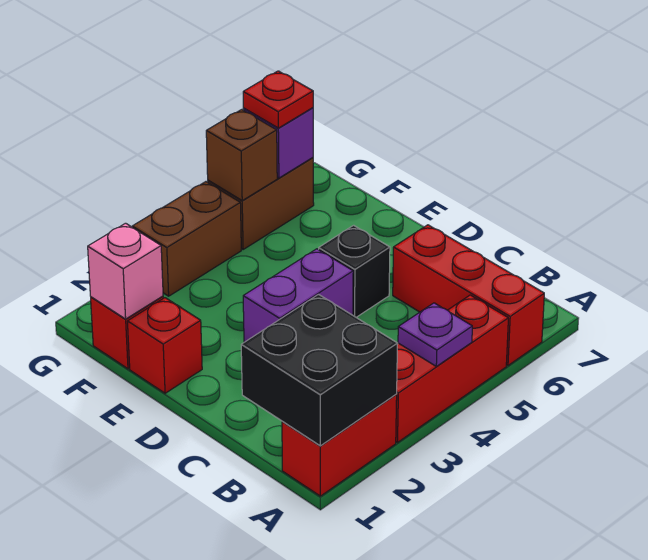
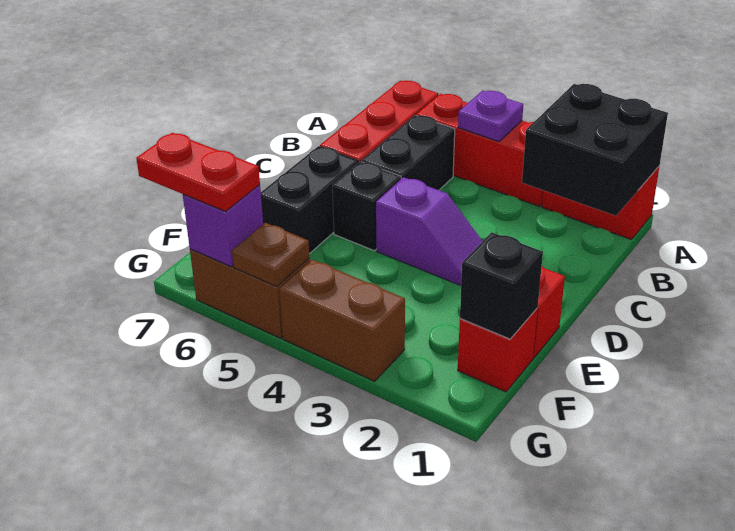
none -> black 1x2 brick [362,115,455,190]
purple 1x2 brick [243,249,353,342] -> purple 1x2 slope [376,177,483,286]
none -> black 1x2 brick [261,146,358,254]
pink 1x1 brick [88,223,163,319] -> black 1x1 brick [460,232,543,339]
brown 1x1 brick [206,110,277,200] -> brown 1x1 plate [232,223,309,287]
red 1x1 plate [243,71,313,128] -> red 1x2 plate [136,133,260,212]

